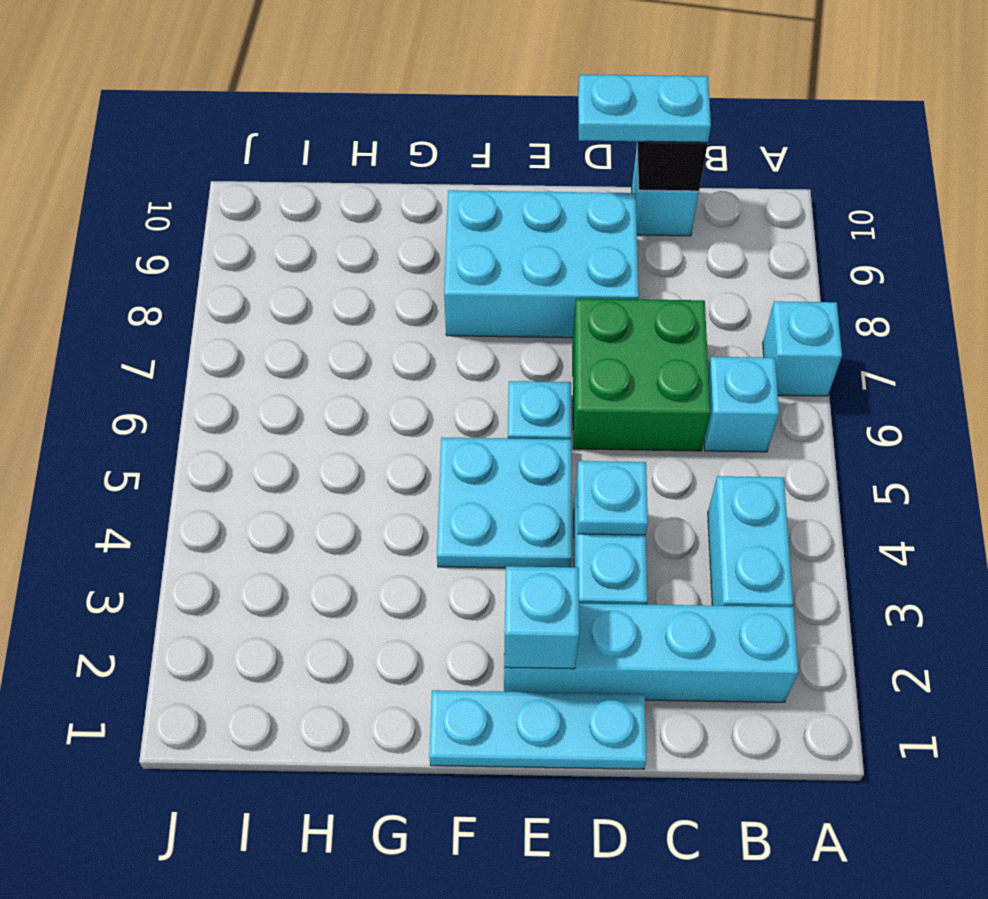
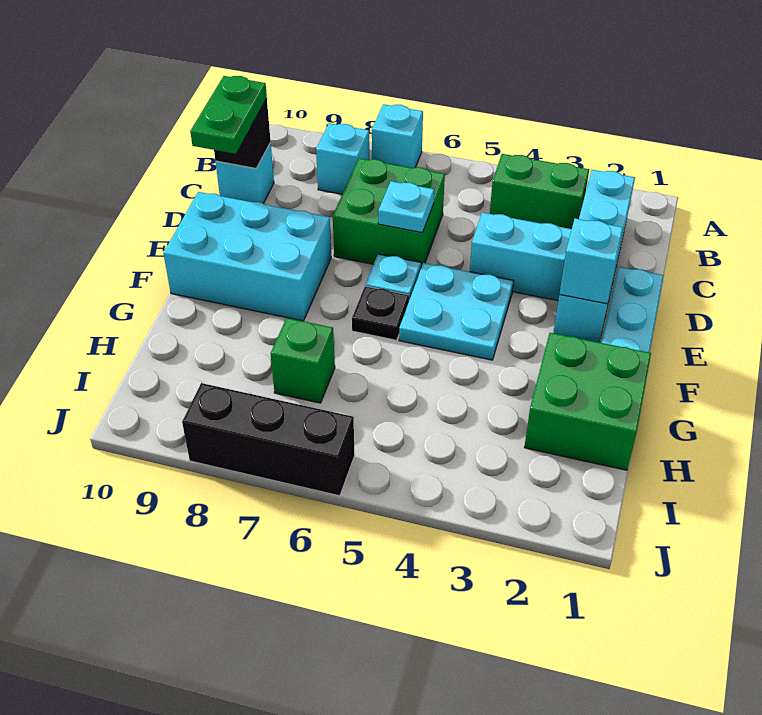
cyan 1x2 brick [708,476,793,607] -> green 1x2 brick [490,154,589,229]
cyan 1x1 brick [704,357,779,452] -> cyan 1x1 brick moved to [316,123,369,194]
cyan 1x2 plate [578,74,711,142] -> green 1x2 plate [190,76,267,154]
cyan 1x1 plate [577,461,648,535] -> cyan 1x1 plate moved to [378,181,434,233]
cyan 2x3 brick [444,190,639,338] -> cyan 2x3 brick turned to [163,192,331,321]
none -> black 1x1 plate [352,286,409,340]
none -> green 2x2 brick [524,333,651,470]
none -> green 1x1 brick [271,318,335,403]
none -> black 1x3 brick [182,383,355,496]

